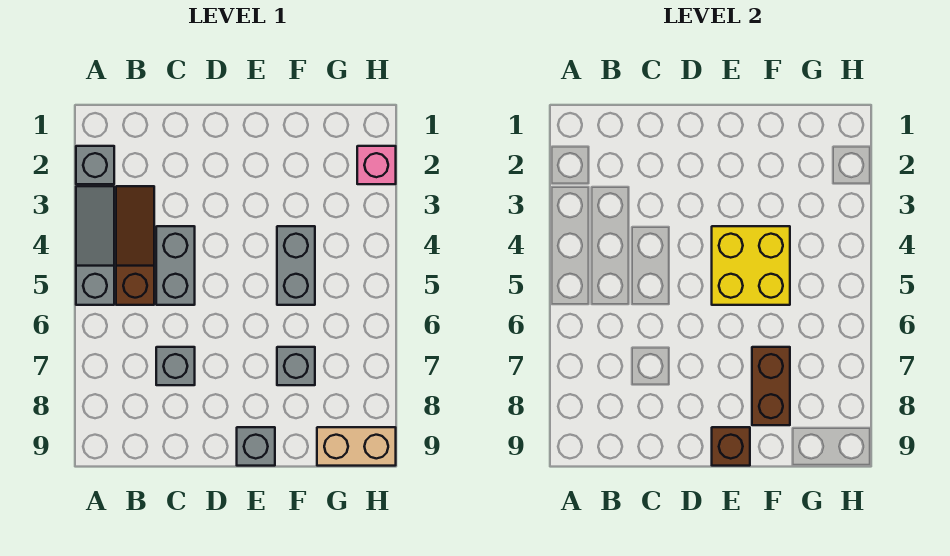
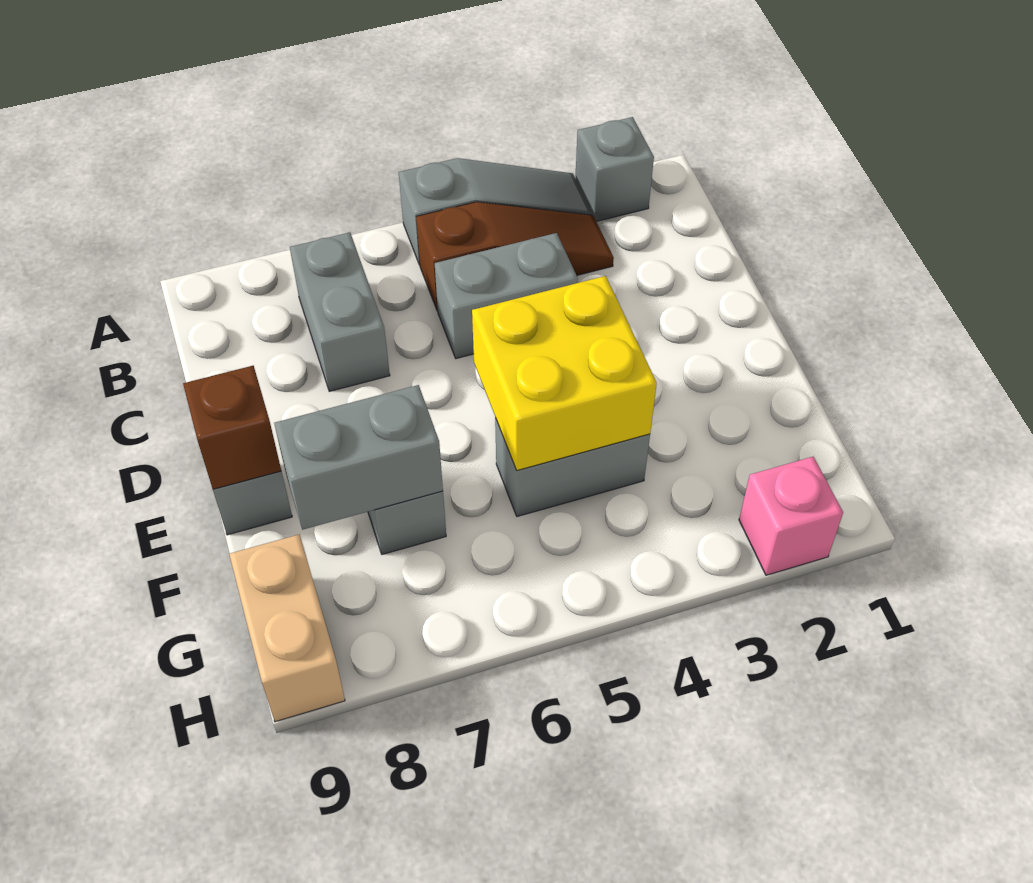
grey 1x1 brick [156,347,195,385] -> grey 1x2 brick [290,232,390,391]
brown 1x2 brick [752,347,790,425] -> grey 1x2 brick [274,385,443,530]

